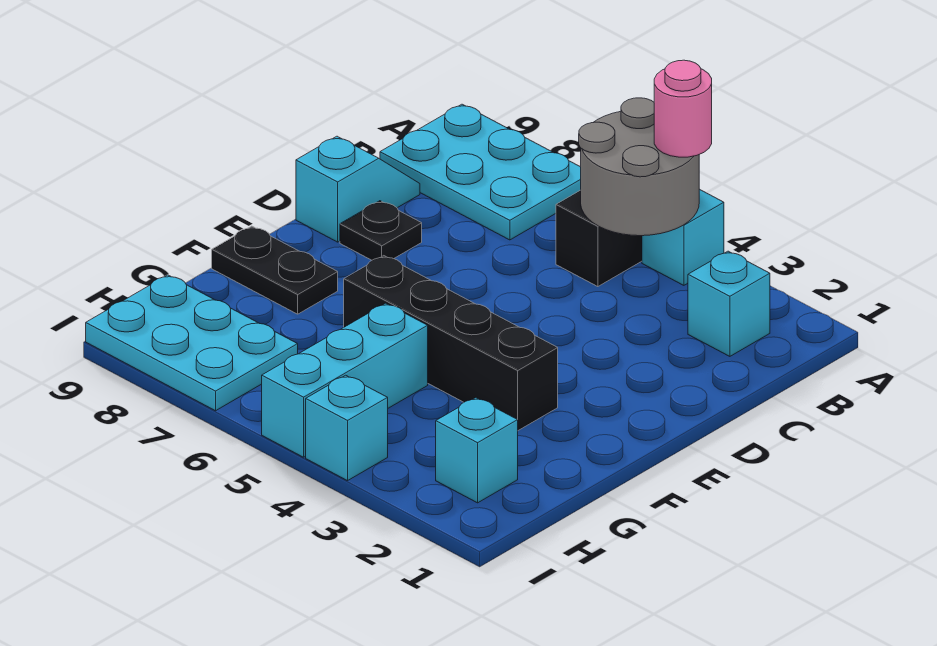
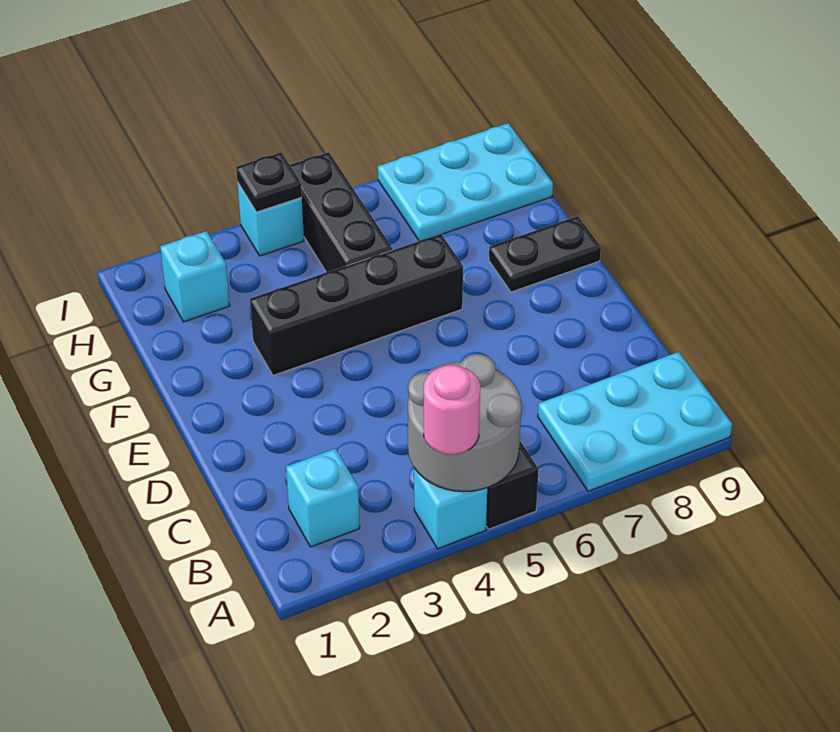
cyan 1x2 slope [296,136,420,242] -> none
black 1x1 plate [340,201,422,260] -> black 1x1 plate moved to [236,153,302,212]
cyan 1x3 brick [262,303,428,457] -> black 1x3 brick [290,152,393,272]

